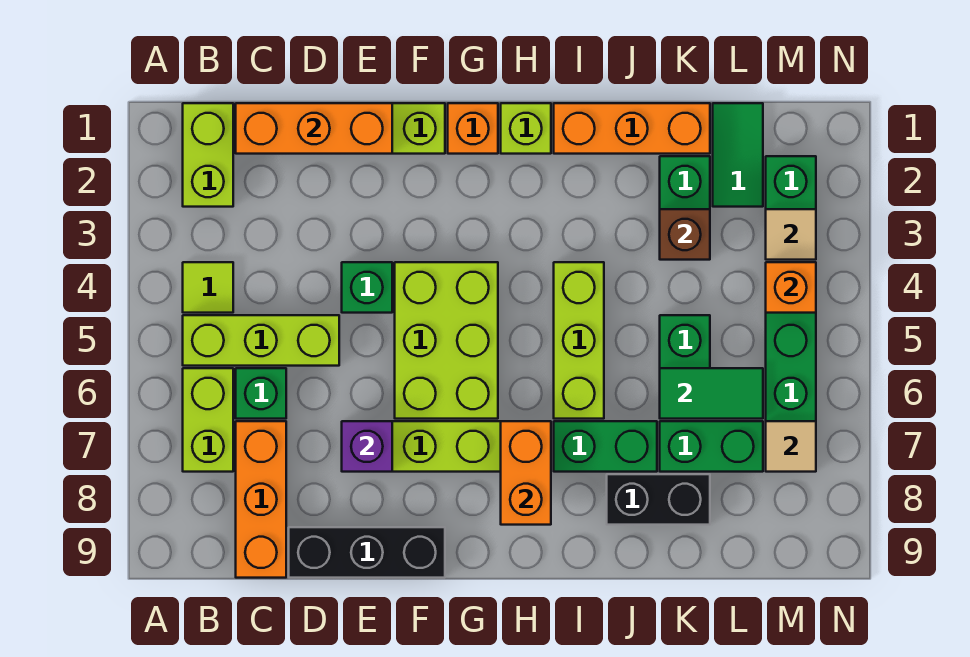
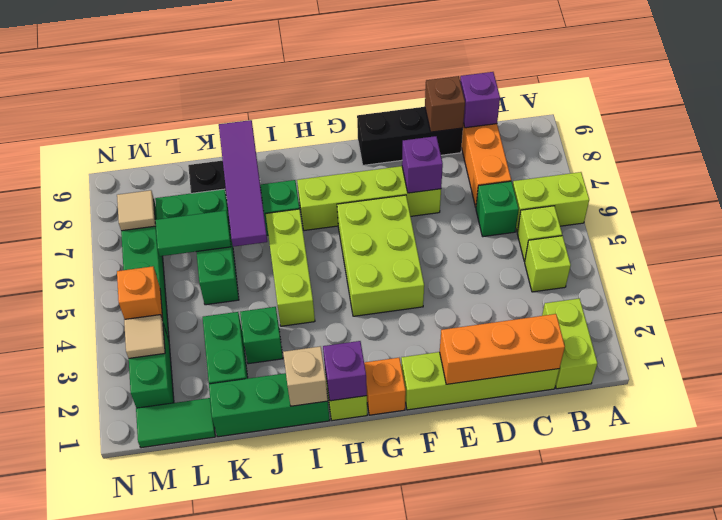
lime 1x1 tile [183,262,233,313] -> lime 1x1 brick [525,236,571,292]
lime 1x3 brick [183,315,339,366] -> lime 1x1 brick [517,206,562,262]
lime 1x2 brick [183,368,233,472] -> lime 1x2 brick turned to [513,172,589,231]
none -> purple 1x1 brick [460,72,500,128]
green 1x1 brick [342,262,392,313] -> green 1x1 brick moved to [240,307,283,364]
none -> purple 1x1 brick [323,341,367,401]
orange 1x2 brick [501,421,551,525] -> none
orange 1x3 brick [554,103,710,154] -> green 1x3 brick [209,373,330,437]
none -> tan 1x1 brick [283,346,328,406]
none -> purple 1x4 tile [219,120,267,247]
brown 1x1 brick [660,209,710,260] -> brown 1x1 brick moved to [425,76,465,132]
green 1x2 tile [713,103,763,207] -> green 1x2 tile turned to [136,398,215,448]

